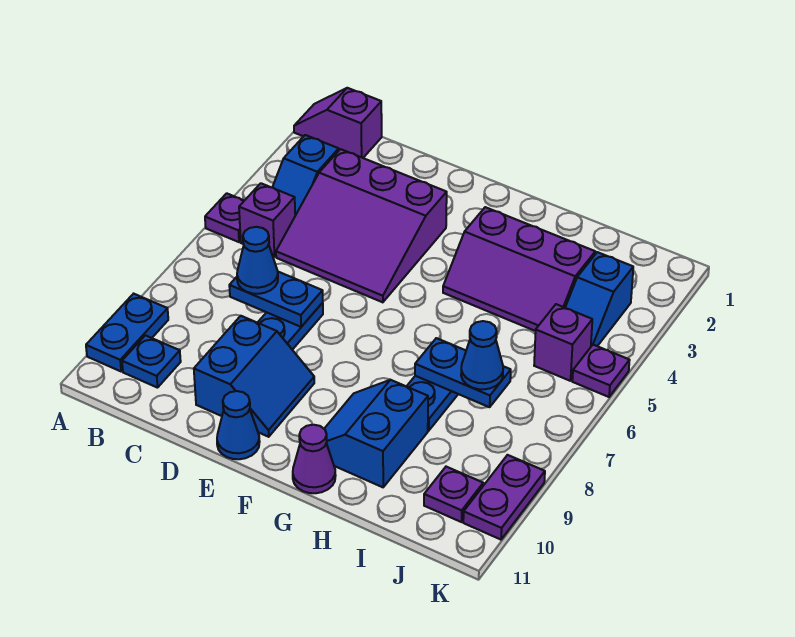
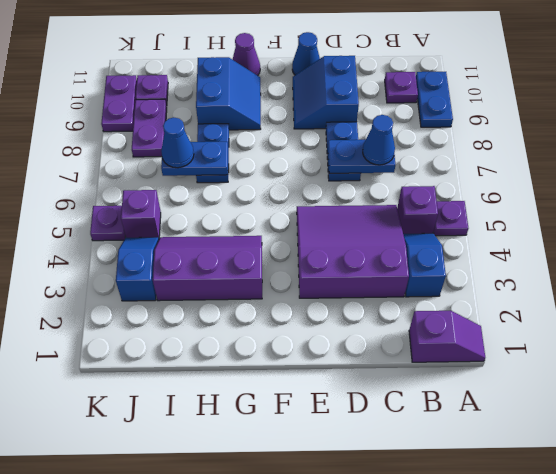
blue 1x1 plate [122,335,181,388] -> purple 1x1 plate [385,72,418,103]
none -> purple 1x2 plate [132,99,167,157]

